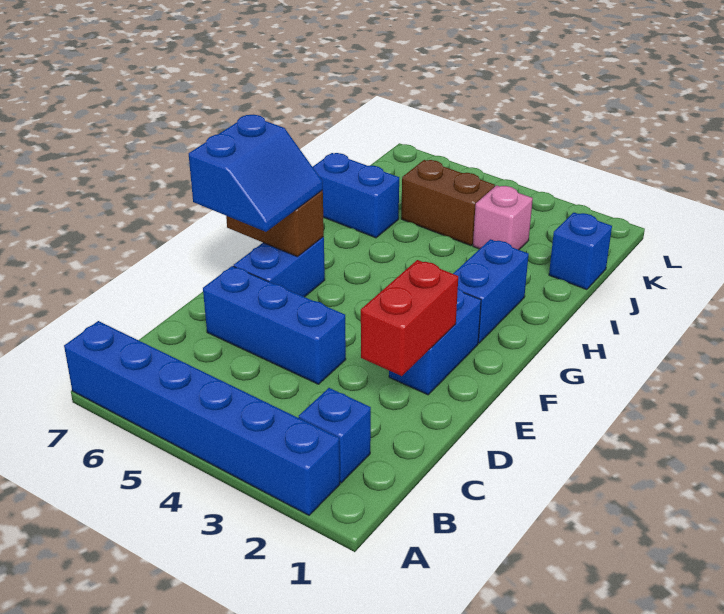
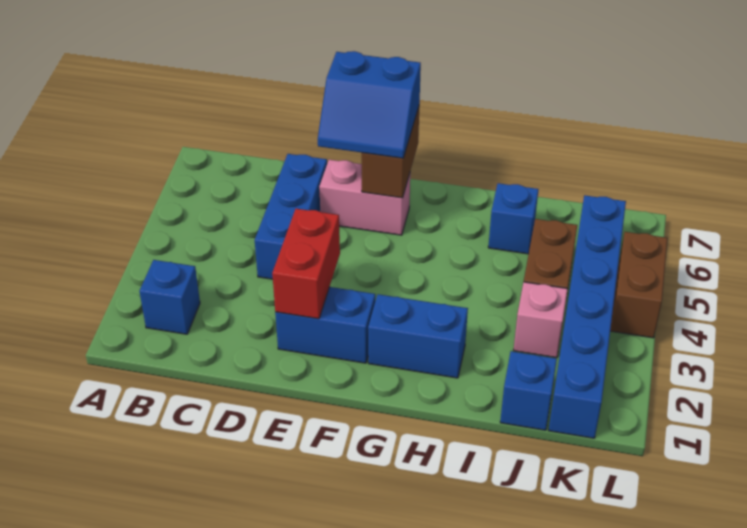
blue 1x6 brick [64,321,340,515] -> blue 1x6 brick moved to [548,195,626,438]
red 1x2 brick [361,260,458,376] -> red 1x2 brick turned to [272,209,340,319]
blue 1x2 brick [234,237,325,297] -> pink 1x2 brick [319,160,410,235]
blue 1x2 brick [313,153,399,238] -> blue 1x1 brick [488,183,538,254]
none -> brown 1x2 brick [610,232,668,338]

